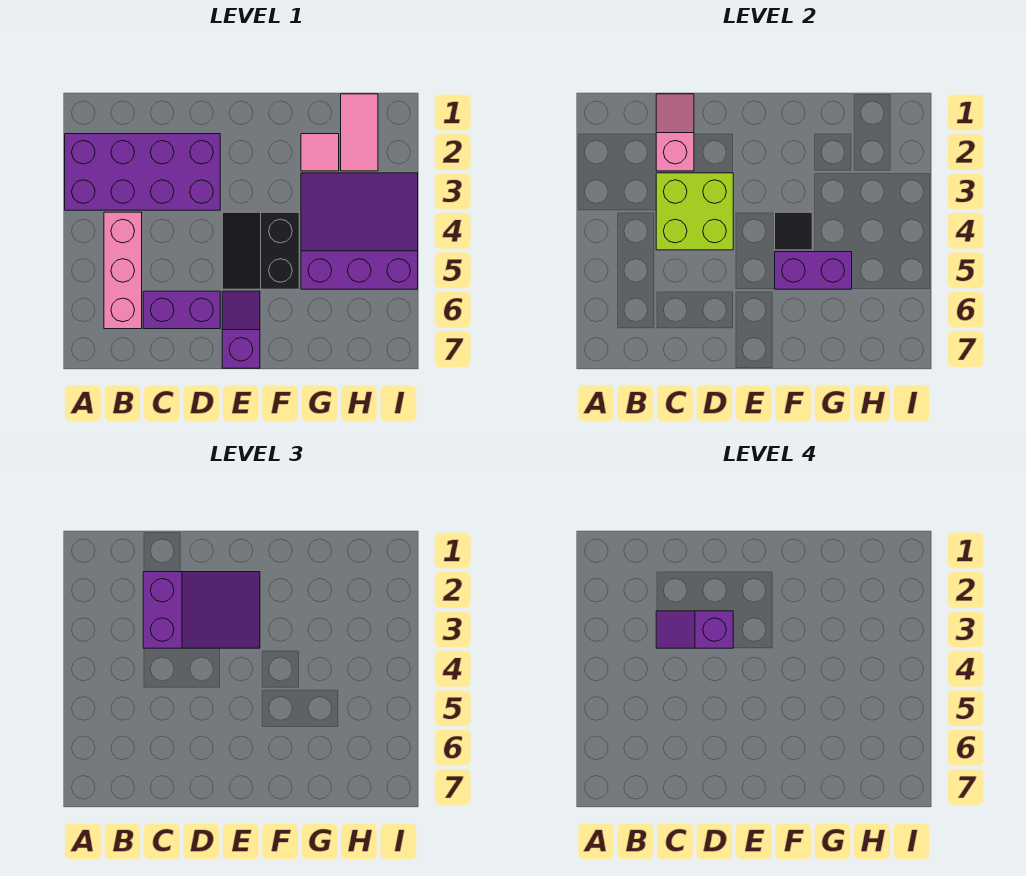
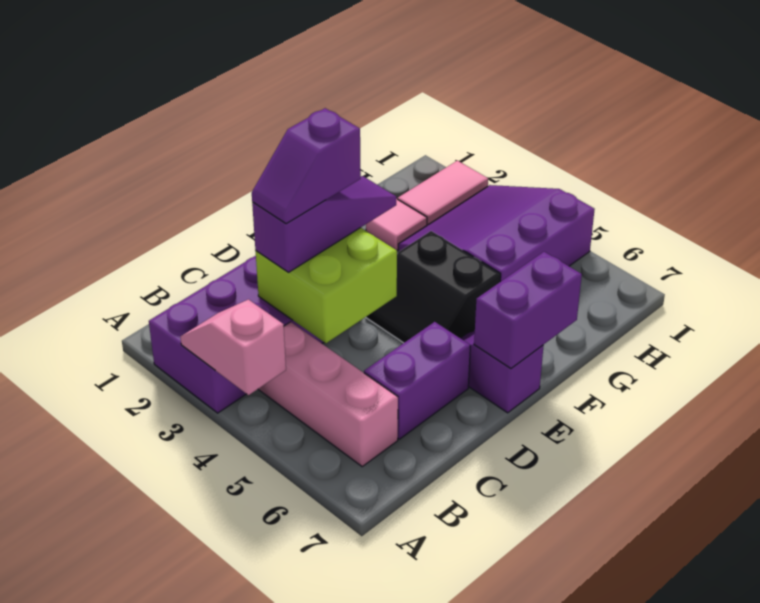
pink 1x2 slope [656,94,694,171] -> pink 1x2 slope moved to [180,299,286,395]
purple 2x3 slope [143,572,260,648] -> purple 1x3 slope [252,176,396,272]
black 1x1 tile [775,212,812,250] -> none
purple 1x2 brick [775,252,852,289] -> purple 1x2 brick moved to [474,252,582,368]
pink 1x2 tile [341,94,378,171] -> pink 1x2 tile turned to [398,161,488,225]

